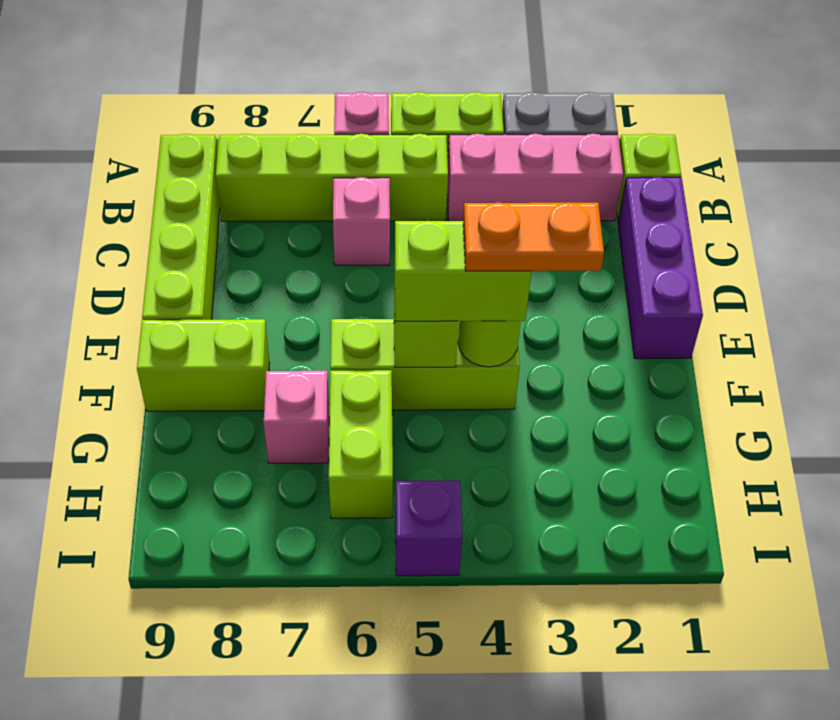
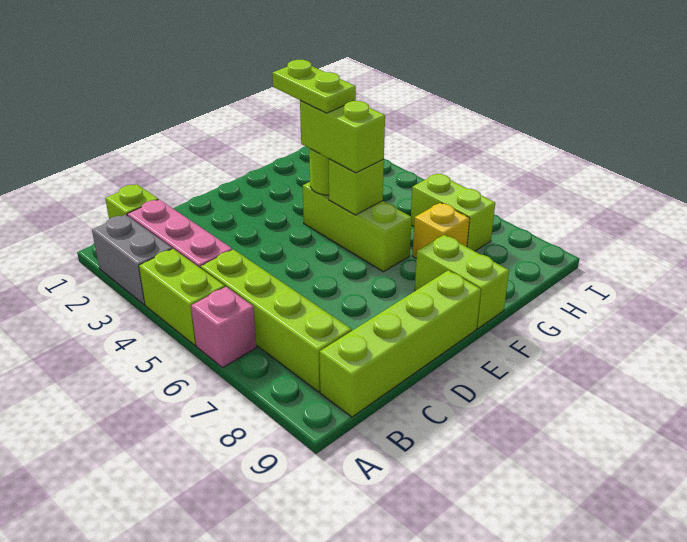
purple 1x3 brick [618,177,703,359] -> none
pink 1x1 brick [333,177,390,265] -> none
orange 1x2 plate [463,202,604,271] -> lime 1x2 plate [272,60,356,113]
lime 1x2 brick [329,370,393,518] -> lime 1x2 brick turned to [411,174,495,251]
pink 1x1 brick [264,371,329,463] -> yellow 1x1 brick [412,203,470,259]
purple 1x1 brick [396,481,462,576] -> none

